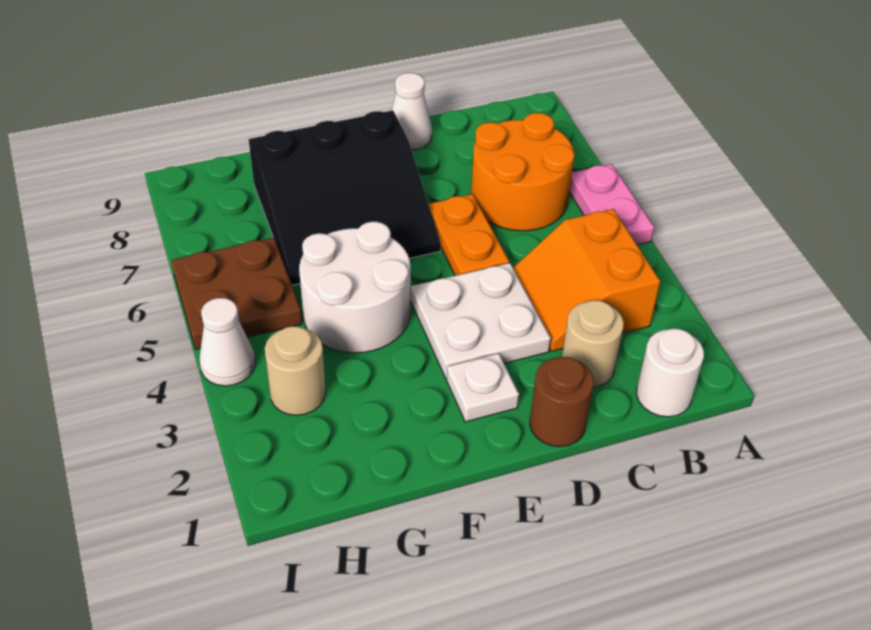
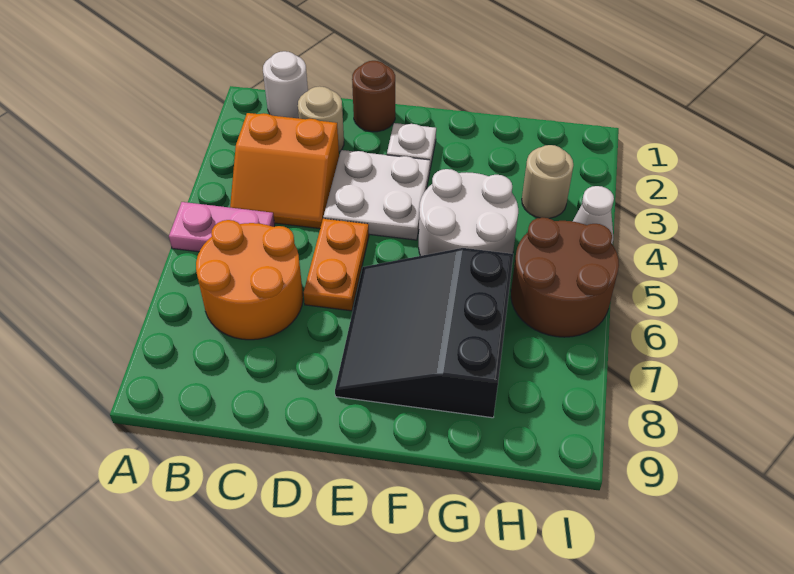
pink 1x2 plate [569,164,654,245] -> pink 1x2 plate turned to [169,202,275,252]
orange 2x2 slope [513,209,660,351] -> orange 2x2 slope turned to [230,113,339,229]
white 1x1 cone [391,73,432,150] -> none
black 3x3 slope [249,110,441,285] -> black 3x3 slope turned to [335,248,513,418]
brown 2x2 plate [171,237,302,350] -> brown 2x2 round brick [511,218,619,337]

